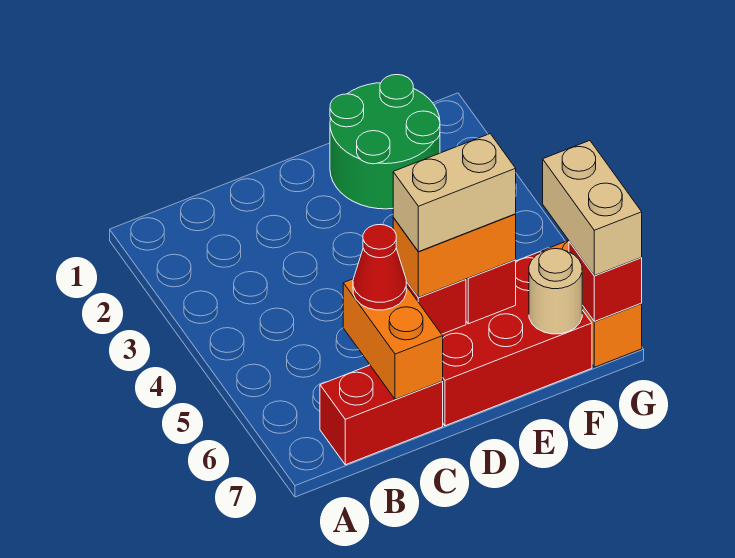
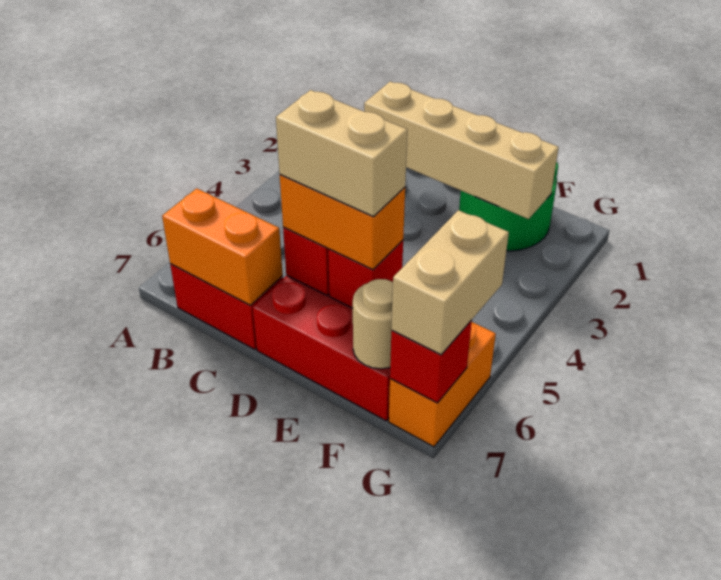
none -> tan 1x4 brick [364,81,559,219]
orange 1x2 brick [343,279,443,399] -> orange 1x2 brick turned to [162,188,283,305]
red 1x1 cone [353,224,406,310] -> none

